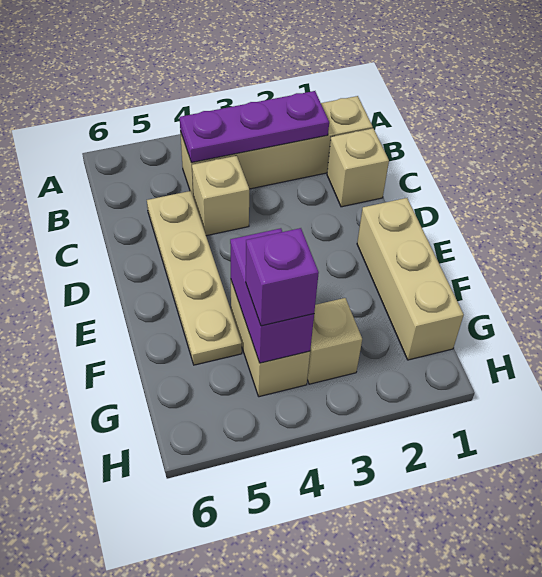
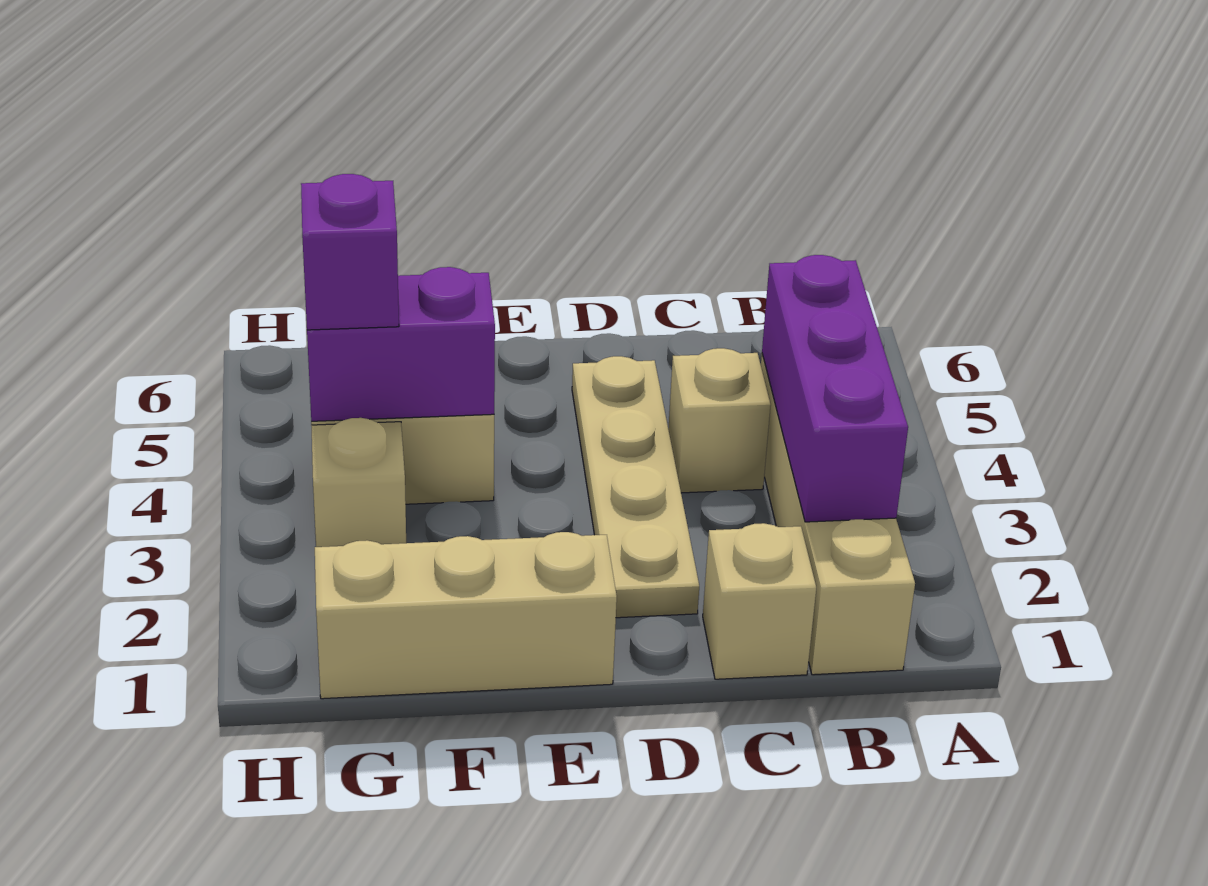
purple 1x3 plate [180,91,329,162] -> purple 1x3 brick [762,255,908,522]
tan 1x4 plate [147,191,242,365] -> tan 1x4 plate turned to [572,356,699,618]

